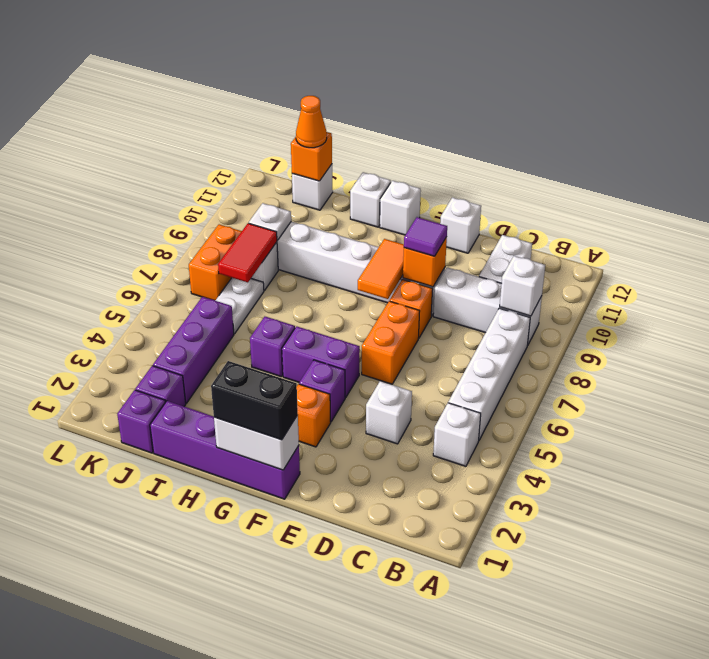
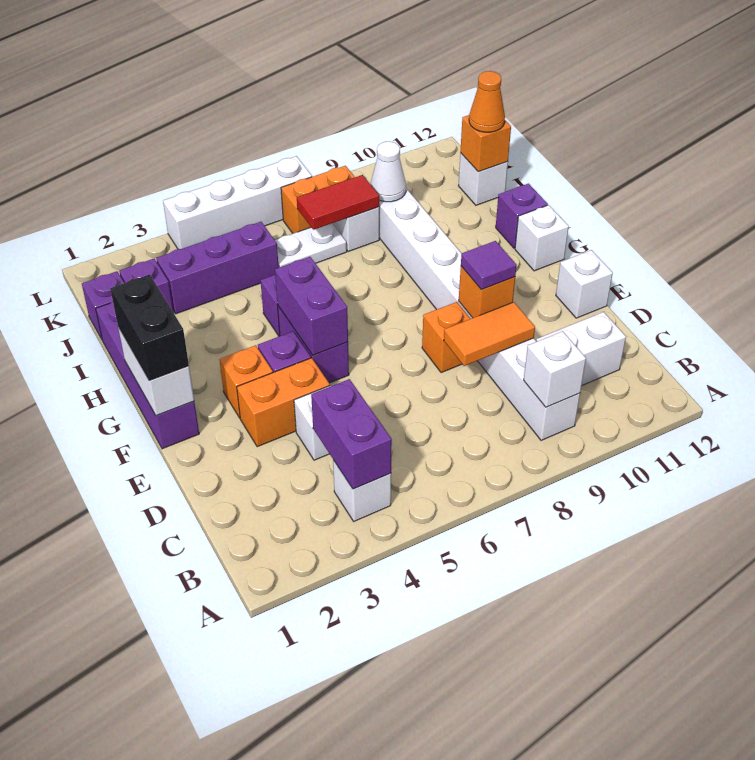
none -> purple 1x2 brick [311,379,392,489]
white 1x4 brick [448,308,530,440] -> white 1x4 brick moved to [163,156,312,249]
orange 1x2 brick [362,301,420,384] -> orange 1x2 brick moved to [237,358,330,447]
none -> purple 1x2 brick [275,257,348,355]
orange 1x2 tile [358,239,404,299] -> orange 1x2 tile moved to [444,302,535,366]
white 1x1 brick [350,172,391,227] -> purple 1x1 brick [496,184,548,248]
white 1x1 plate [249,203,291,240] -> white 1x1 cone [371,141,406,202]

